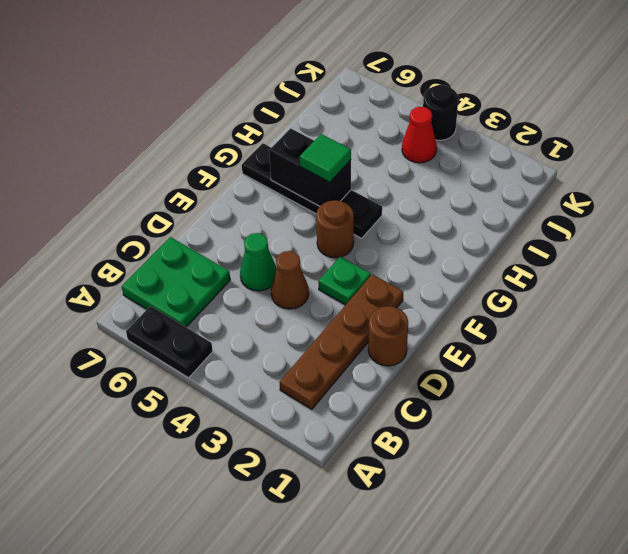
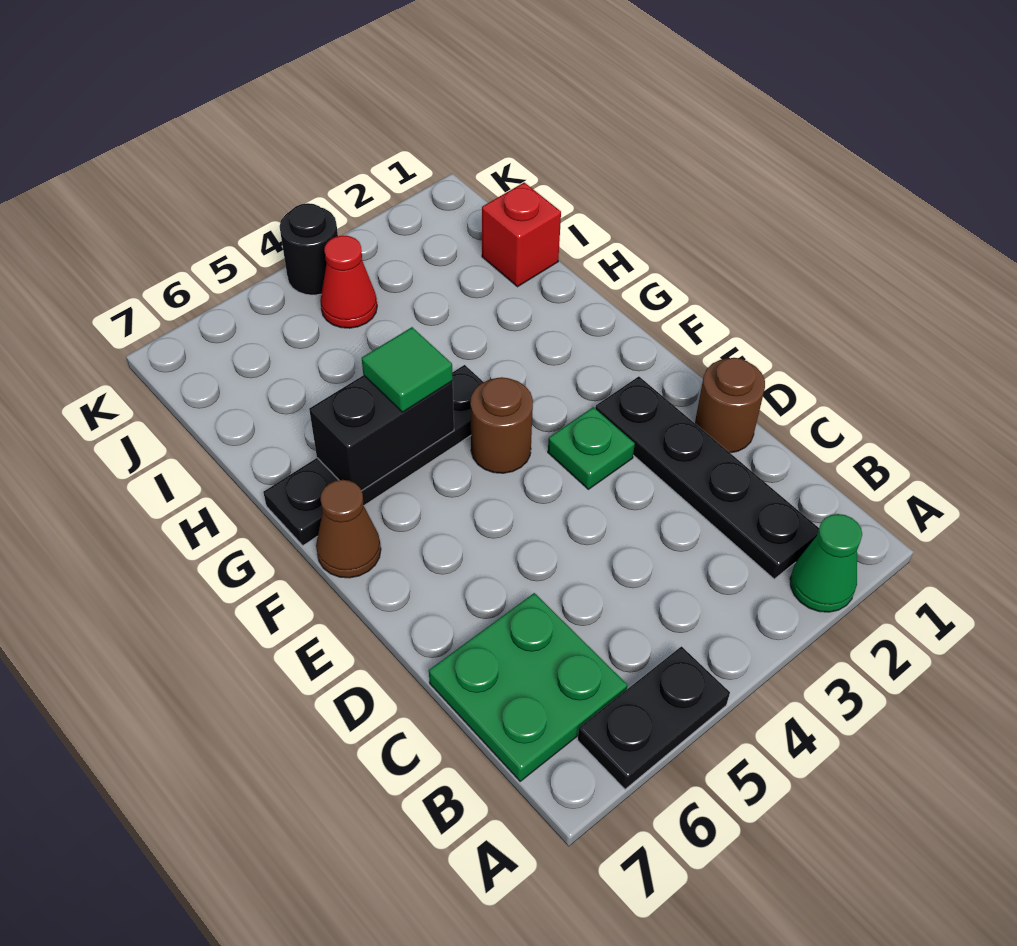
brown 1x4 plate [280,274,403,409] -> black 1x4 plate [595,376,819,579]
brown 1x1 cone [271,251,309,309] -> brown 1x1 cone moved to [316,480,381,578]
green 1x1 cone [240,233,277,291] -> green 1x1 cone moved to [790,514,862,612]
none -> red 1x1 brick [482,182,561,287]

